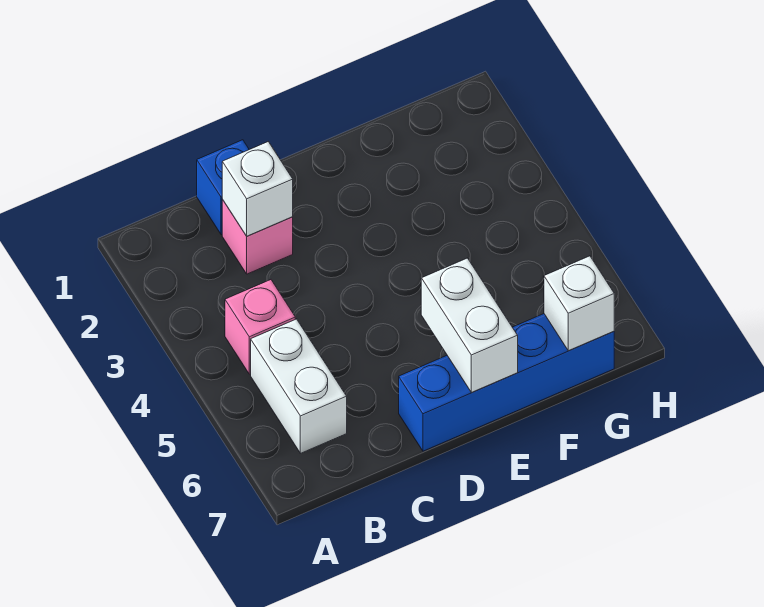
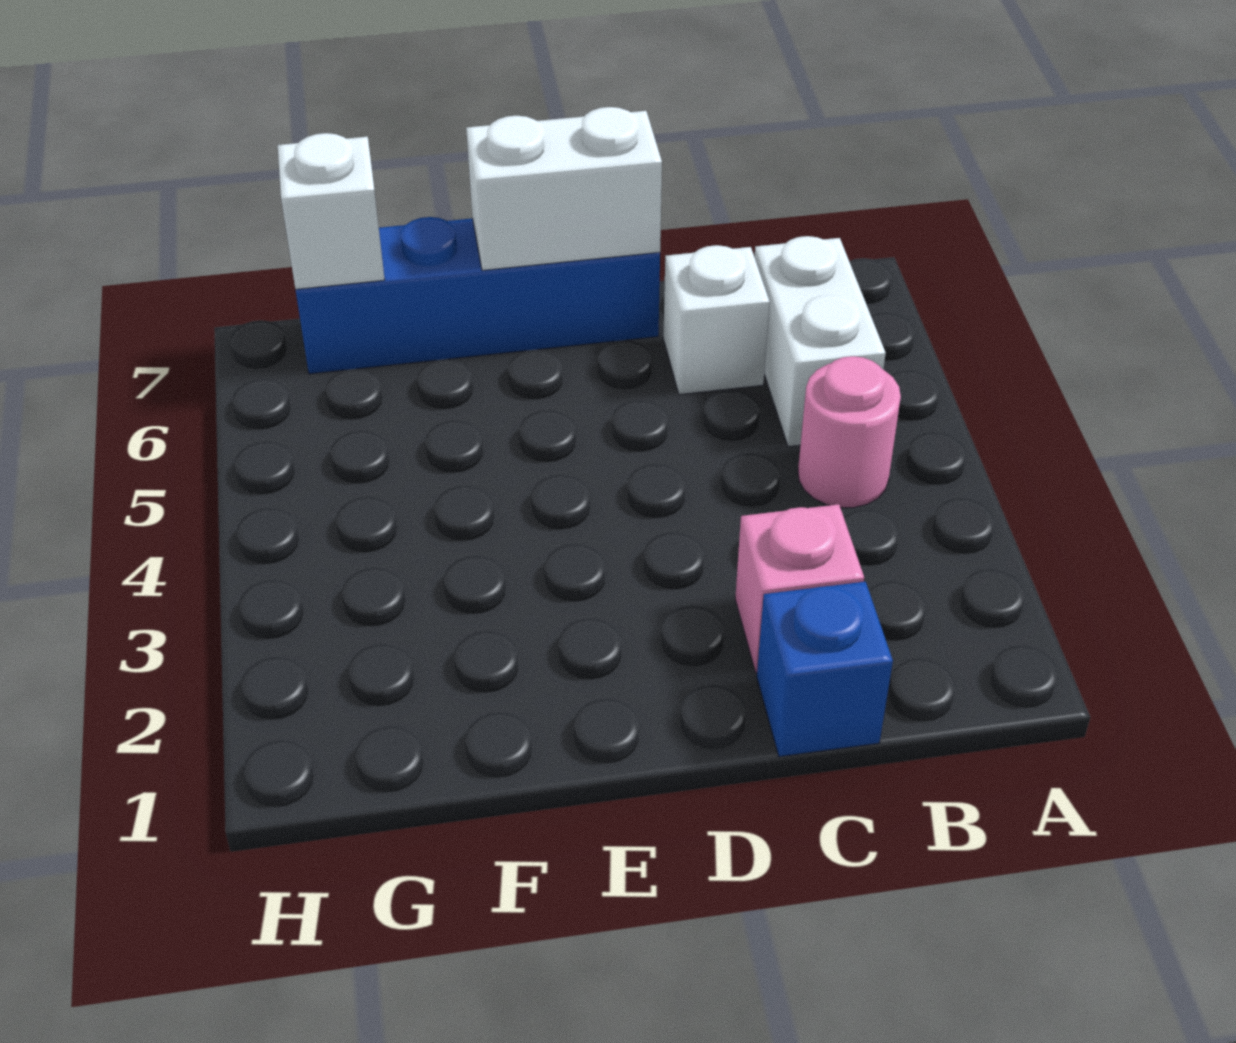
pink 1x1 brick [225,280,295,374] -> pink 1x1 round brick [798,356,901,508]
white 1x1 brick [222,142,293,236] -> white 1x1 brick moved to [663,245,770,395]
white 1x2 brick [421,258,518,392] -> white 1x2 brick turned to [466,107,662,270]

